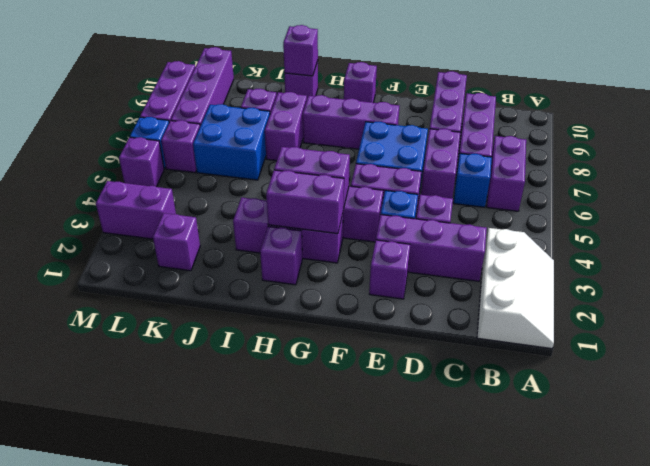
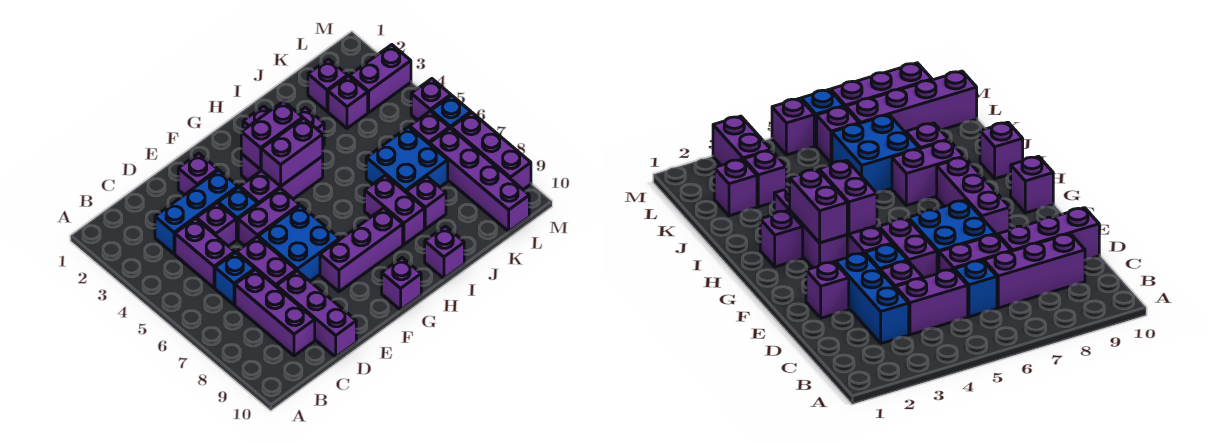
white 2x3 slope [477,228,554,349] -> none
purple 1x2 brick [487,136,526,211] -> purple 1x2 brick moved to [175,219,235,288]
purple 1x3 brick [376,215,487,281] -> blue 1x3 brick [155,170,238,254]
purple 1x1 brick [283,25,318,76] -> purple 1x1 brick moved to [328,76,368,128]

